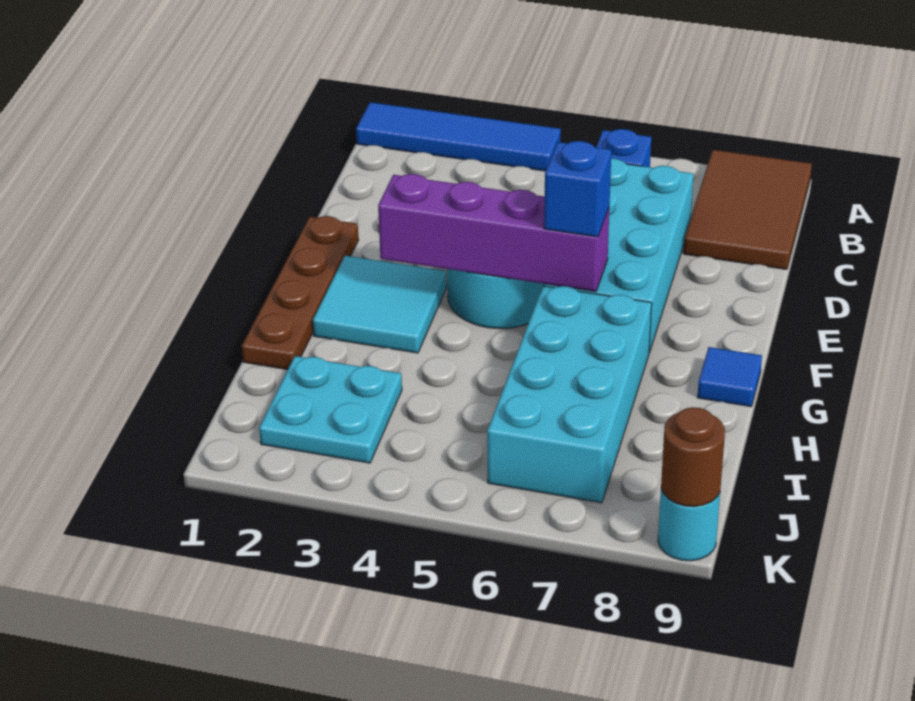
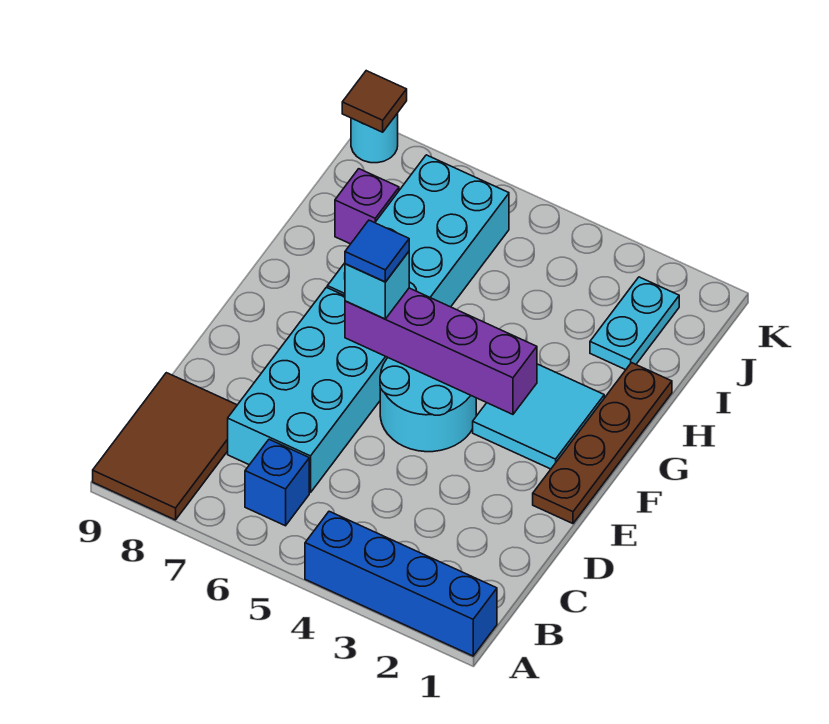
blue 1x4 tile [356,102,561,171] -> blue 1x4 brick [305,511,497,656]
blue 1x1 brick [544,141,611,237] -> cyan 1x1 brick [345,252,409,319]
blue 1x1 tile [697,347,762,407] -> blue 1x1 tile moved to [345,220,409,282]
cyan 2x2 plate [259,356,402,463] -> cyan 1x2 plate [590,277,679,370]
none -> purple 1x1 brick [335,169,399,244]
brown 1x1 round brick [661,407,725,507] -> brown 1x1 tile [342,71,407,132]

